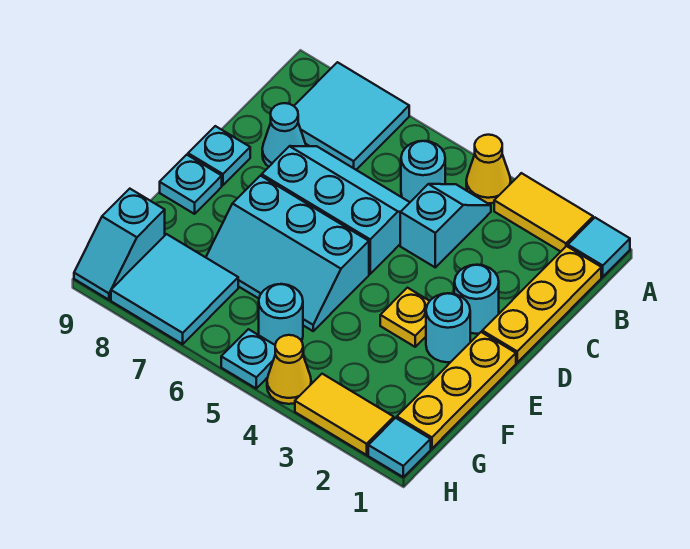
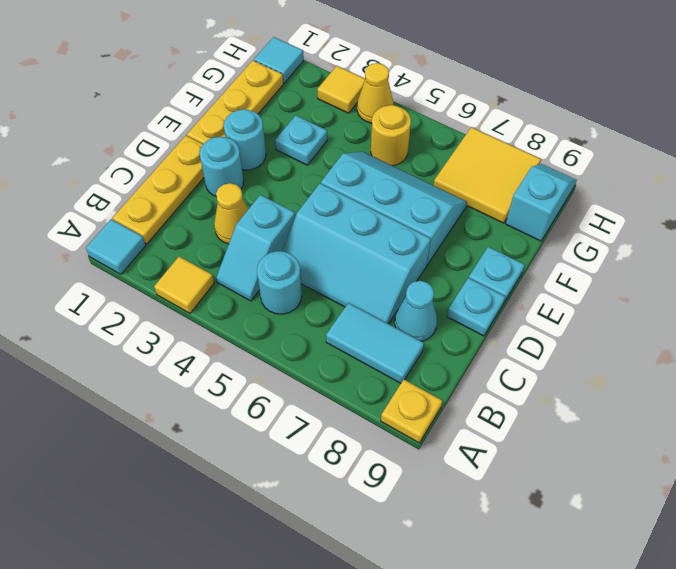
yellow 1x2 tile [494,173,593,252] -> yellow 1x1 tile [154,257,214,313]
yellow 1x1 cone [466,135,511,203] -> yellow 1x1 cone moved to [214,183,248,244]
cyan 2x2 tile [294,62,409,170] -> cyan 1x2 tile [326,303,424,383]
yellow 1x1 plate [380,288,430,347] -> yellow 1x1 plate moved to [381,380,442,443]
cyan 1x1 round brick [259,284,303,345] -> yellow 1x1 round brick [371,105,411,166]
cyan 2x2 tile [111,234,238,344] -> yellow 2x2 tile [434,127,541,223]
yellow 1x2 tile [295,374,394,455] -> yellow 1x1 tile [317,66,365,113]
cyan 1x1 plate [221,329,275,388] -> cyan 1x1 plate moved to [275,115,327,165]

